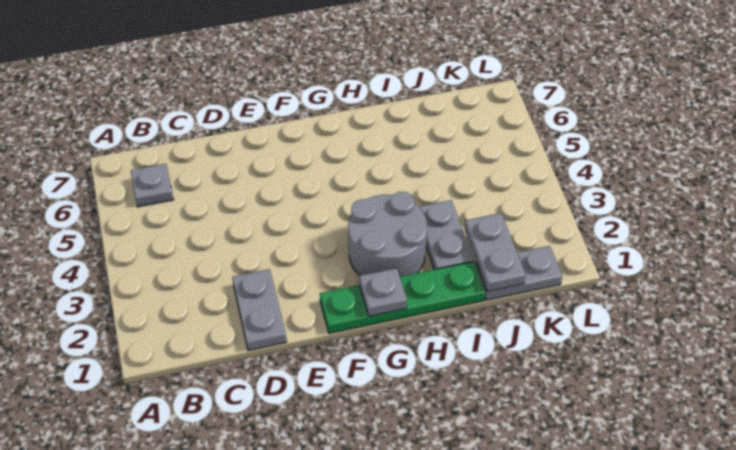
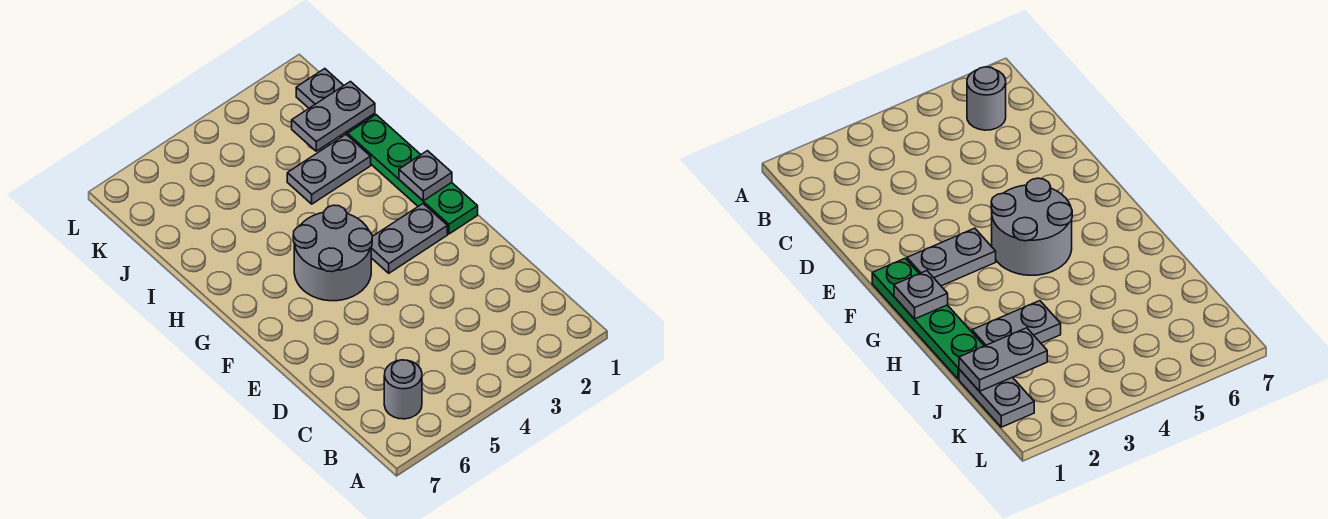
grey 1x1 plate [131,164,173,207] -> grey 1x1 round brick [384,360,422,419]
grey 1x2 plate [232,269,287,351] -> grey 1x2 plate moved to [371,204,447,273]
grey 2x2 round brick [348,192,427,276] -> grey 2x2 round brick moved to [293,205,372,301]

